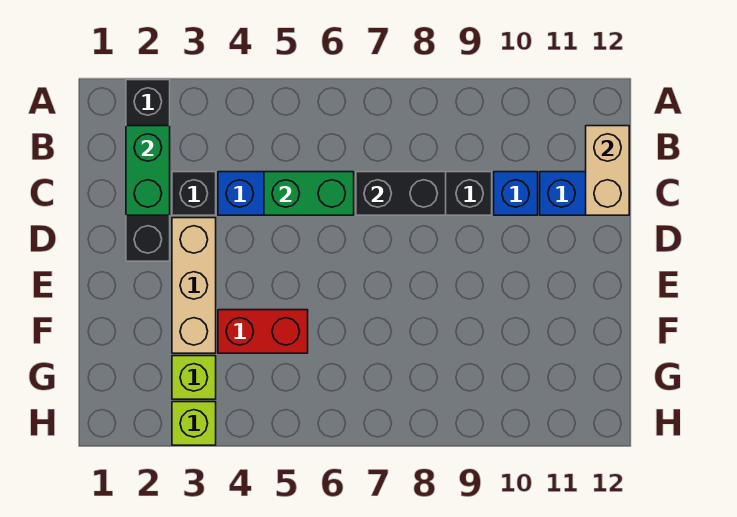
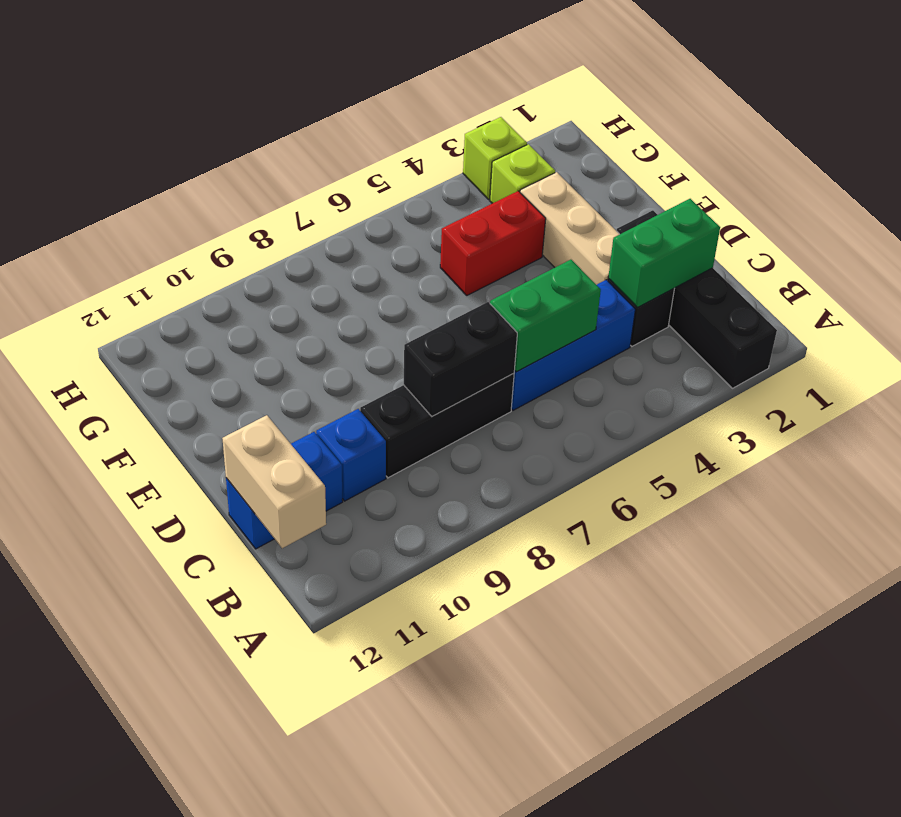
green 1x2 brick [126,126,170,215] -> green 1x2 brick turned to [608,199,720,307]

